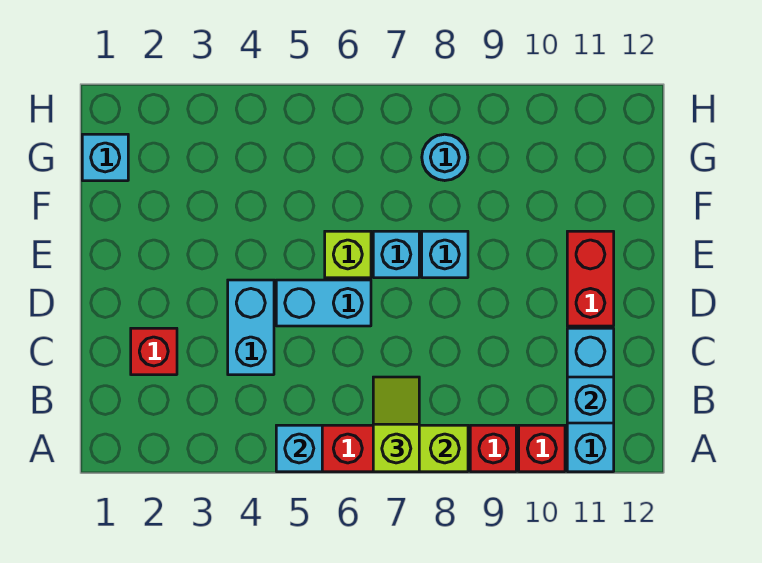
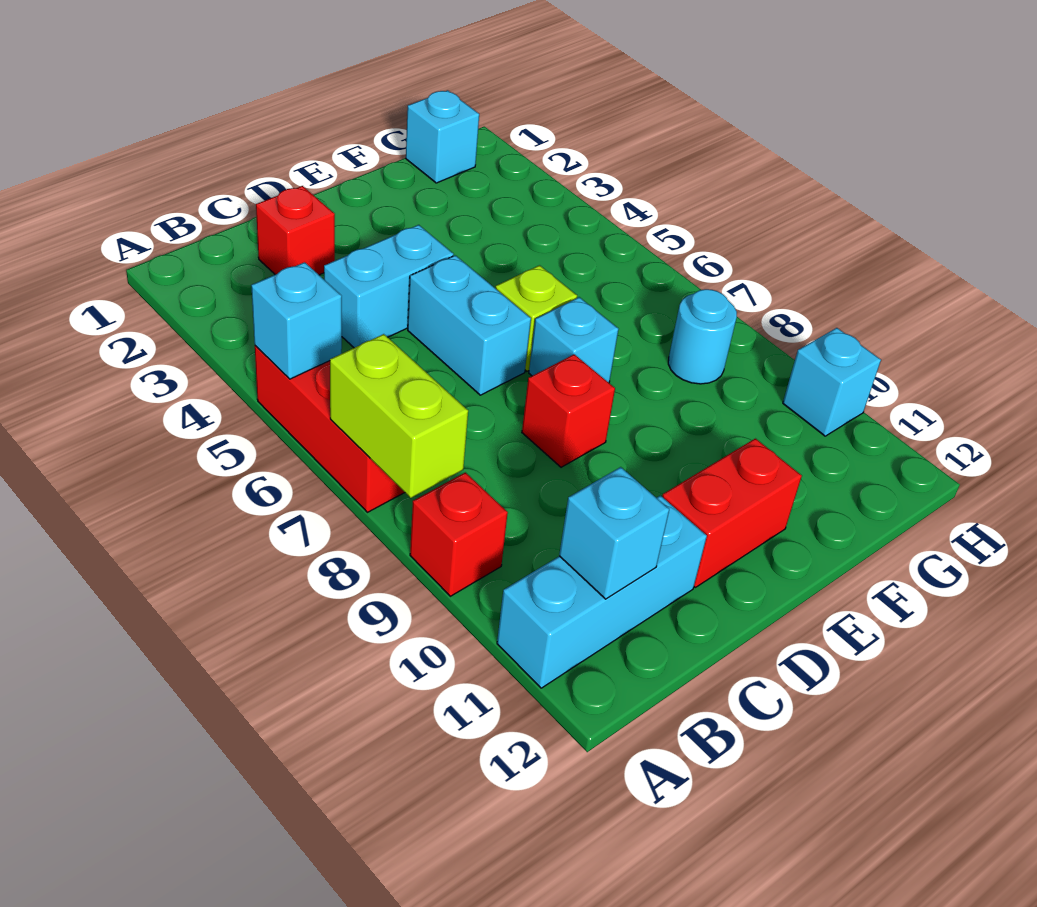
lime 1x2 slope [373,377,419,472] -> none
red 1x1 brick [519,425,565,472] -> red 1x1 brick moved to [522,354,615,467]
cyan 1x1 brick [422,231,468,278] -> cyan 1x1 brick moved to [783,328,881,436]

